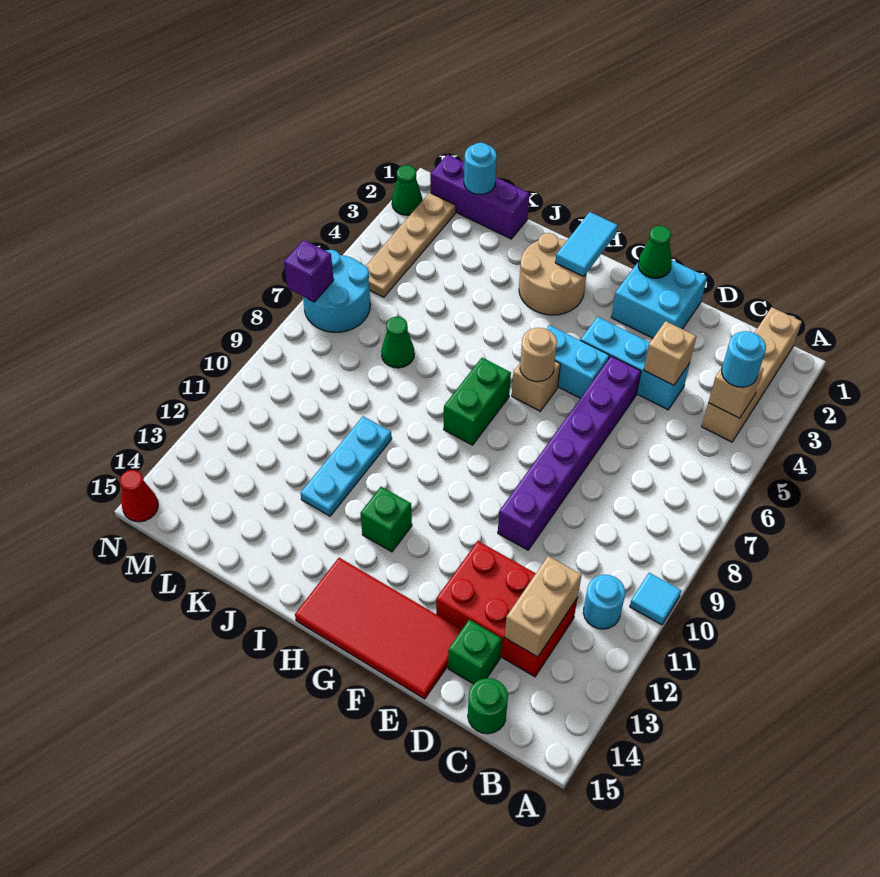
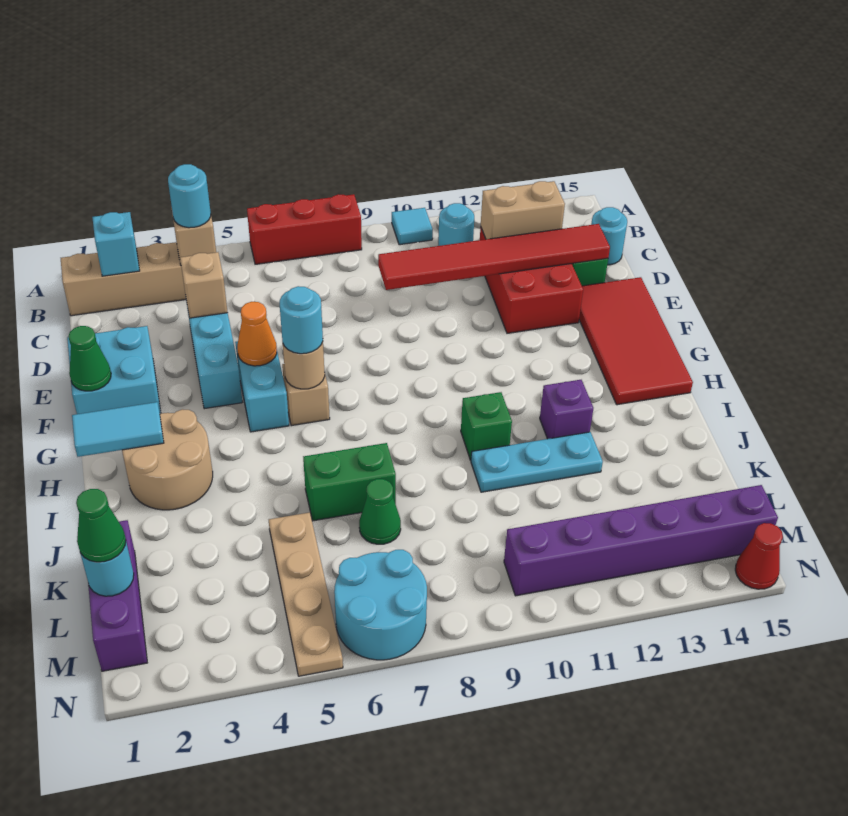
none -> red 1x3 brick [247,194,362,264]
none -> cyan 1x1 brick [92,212,140,276]
green 1x1 round brick [468,678,508,734] -> cyan 1x1 round brick [591,207,627,265]
none -> red 1x6 tile [378,224,610,290]
purple 1x6 brick [498,356,641,550] -> purple 1x6 brick moved to [504,485,778,596]
none -> orange 1x1 cone [237,302,277,366]
none -> cyan 1x1 round brick [280,286,323,354]
green 1x2 brick [444,358,511,445] -> green 1x2 brick moved to [303,443,396,521]
green 1x1 brick [360,487,412,552] -> green 1x1 brick moved to [461,392,512,460]
tan 1x4 plate [366,193,456,297] -> tan 1x4 plate turned to [269,512,343,676]
green 1x1 cone [392,165,423,215] -> green 1x1 cone moved to [76,489,126,562]
purple 1x1 brick [284,240,334,302] -> purple 1x1 brick moved to [540,380,593,439]

